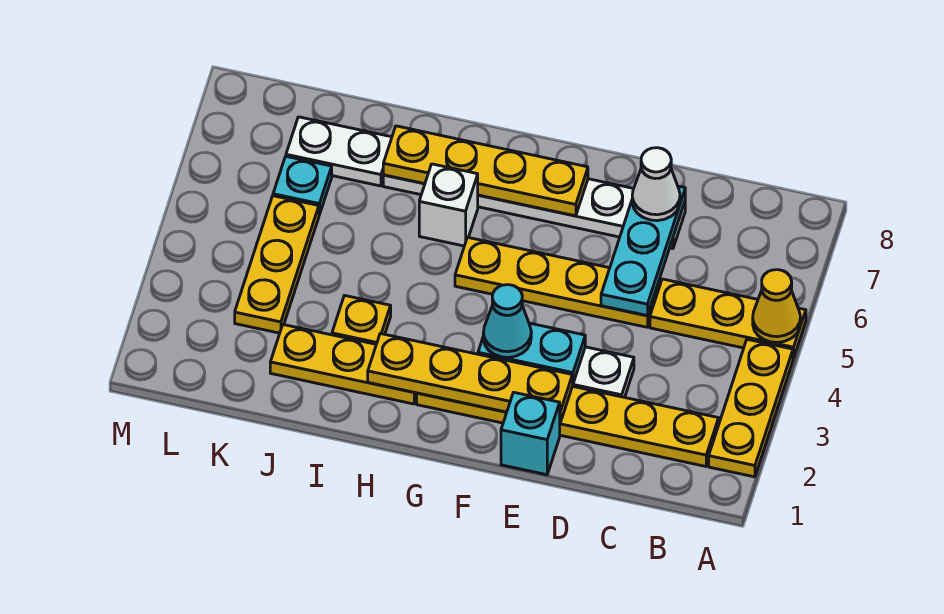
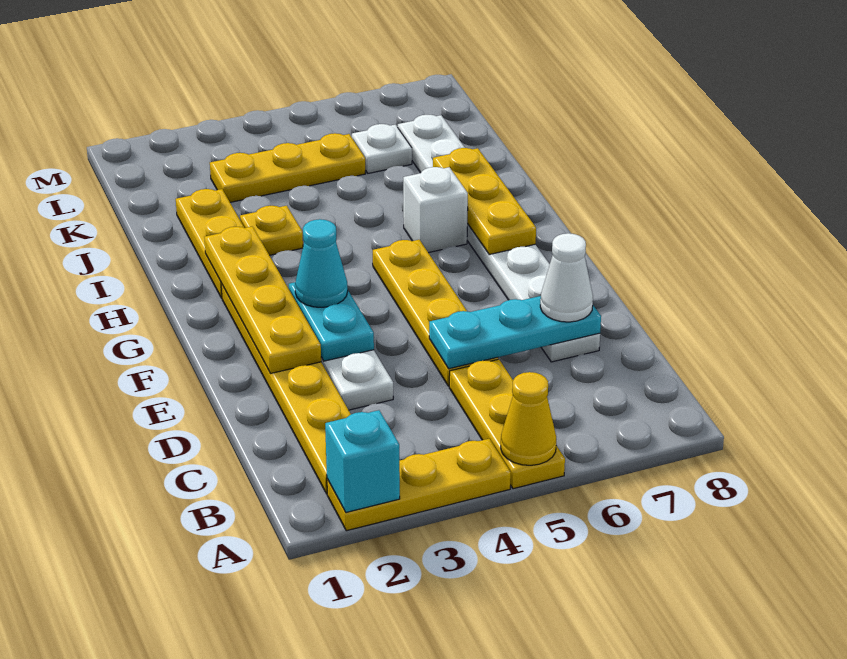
cyan 1x1 brick [501,392,560,475] -> cyan 1x1 brick moved to [325,410,400,512]
yellow 1x4 plate [383,126,588,216] -> yellow 1x3 plate [433,148,536,254]
cyan 1x1 plate [273,156,332,215] -> white 1x1 plate [352,124,412,173]

